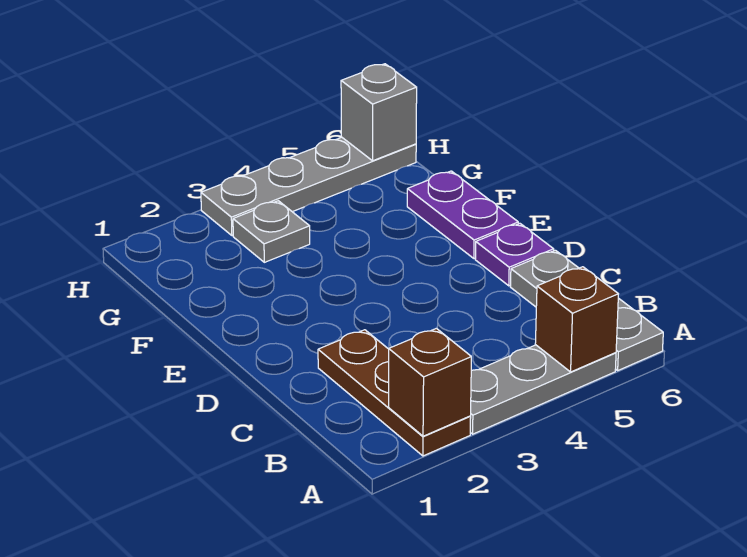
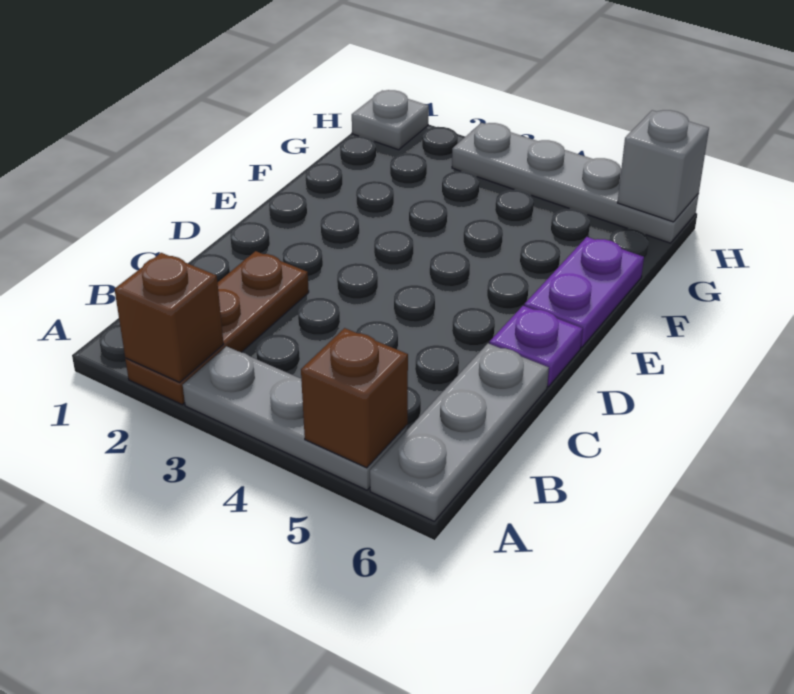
grey 1x1 plate [233,201,310,262] -> grey 1x1 plate moved to [352,90,429,150]

